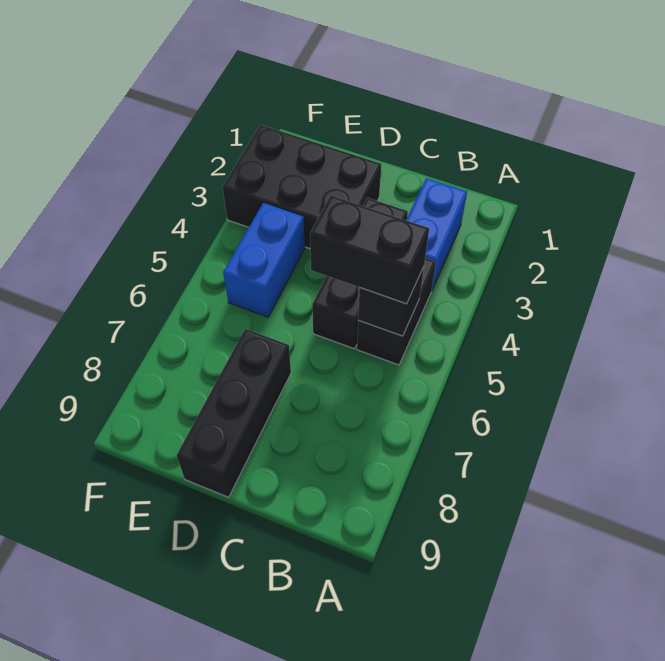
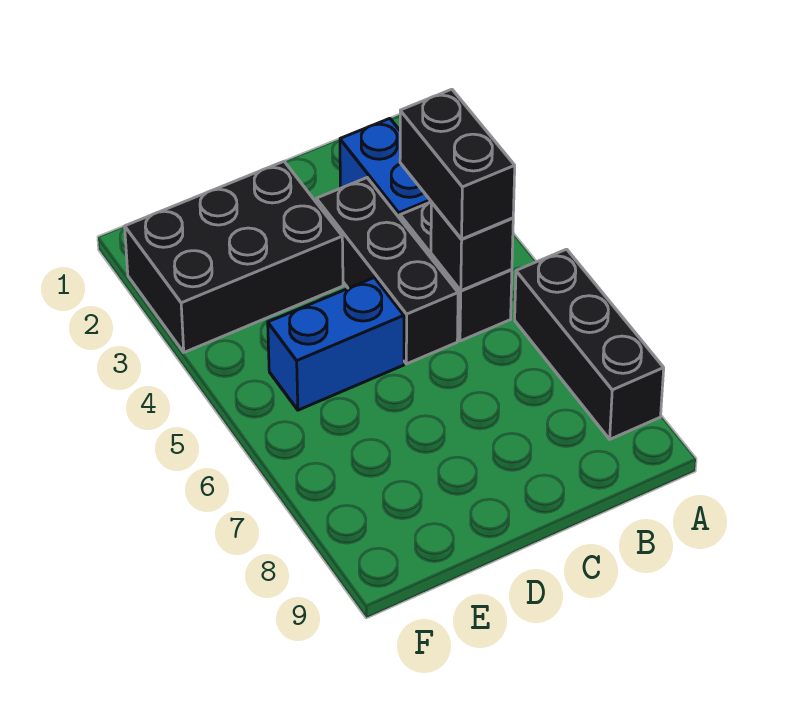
black 1x2 brick [310,195,429,304] -> black 1x2 brick turned to [400,89,515,239]
black 1x3 brick [177,329,291,497] -> black 1x3 brick moved to [515,249,664,439]
blue 1x2 brick [223,203,305,317] -> blue 1x2 brick turned to [268,278,404,410]

